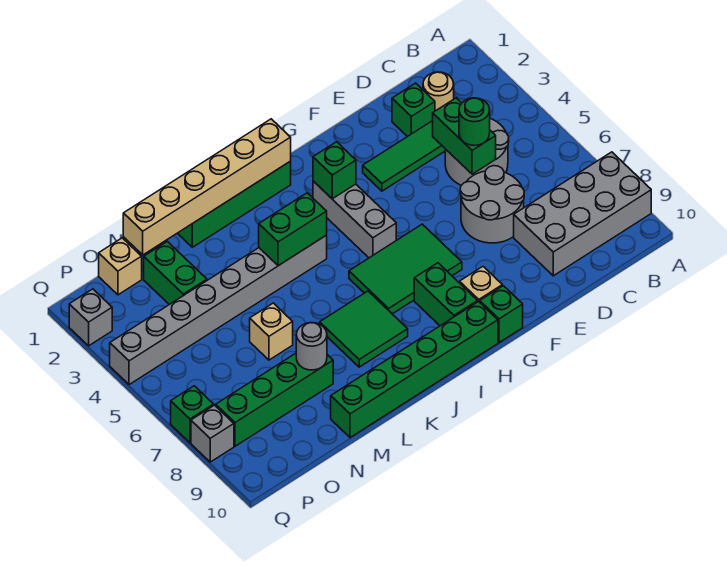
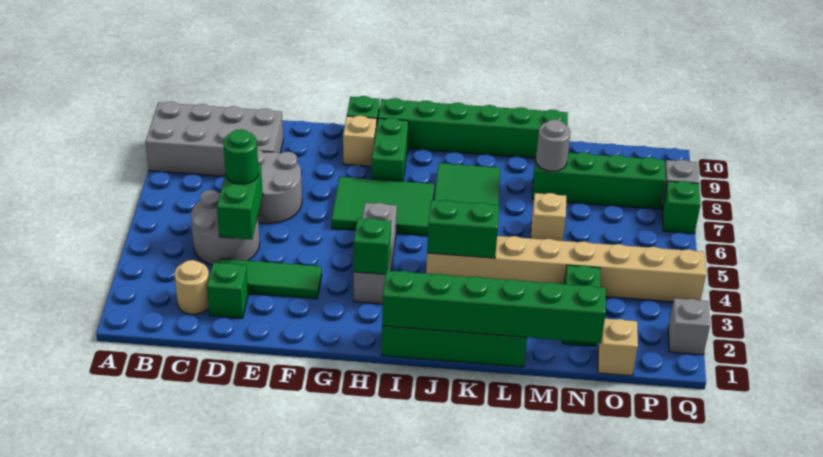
tan 1x6 brick [123,119,291,255] -> green 1x6 brick [382,270,606,343]
grey 1x8 brick [110,235,327,385] -> tan 1x8 brick [426,236,706,302]

